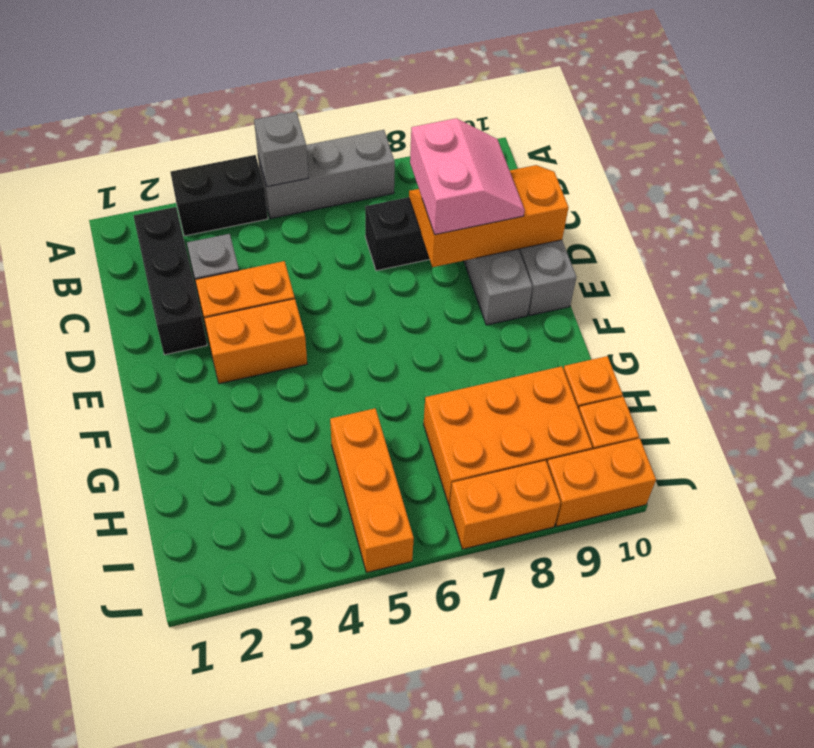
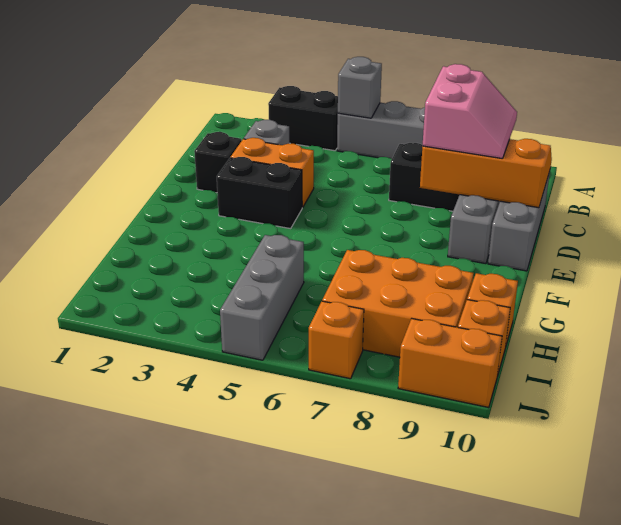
black 1x3 brick [134,207,207,355] -> black 1x1 brick [194,132,242,193]
orange 1x2 brick [205,299,307,384] -> black 1x2 brick [217,157,303,229]
orange 1x3 brick [330,408,414,572] -> grey 1x3 brick [220,235,304,360]
orange 1x2 brick [449,461,561,549] -> orange 1x1 brick [309,301,364,379]

